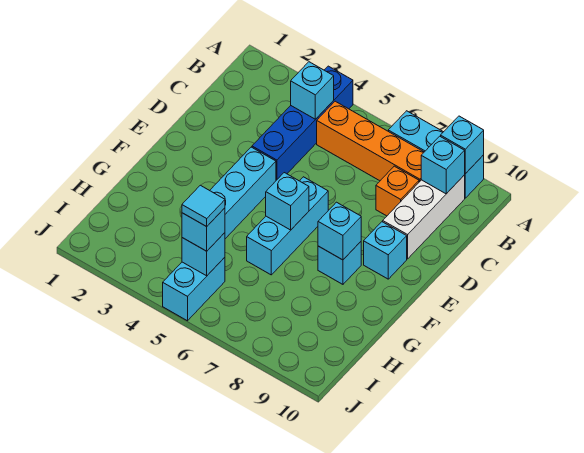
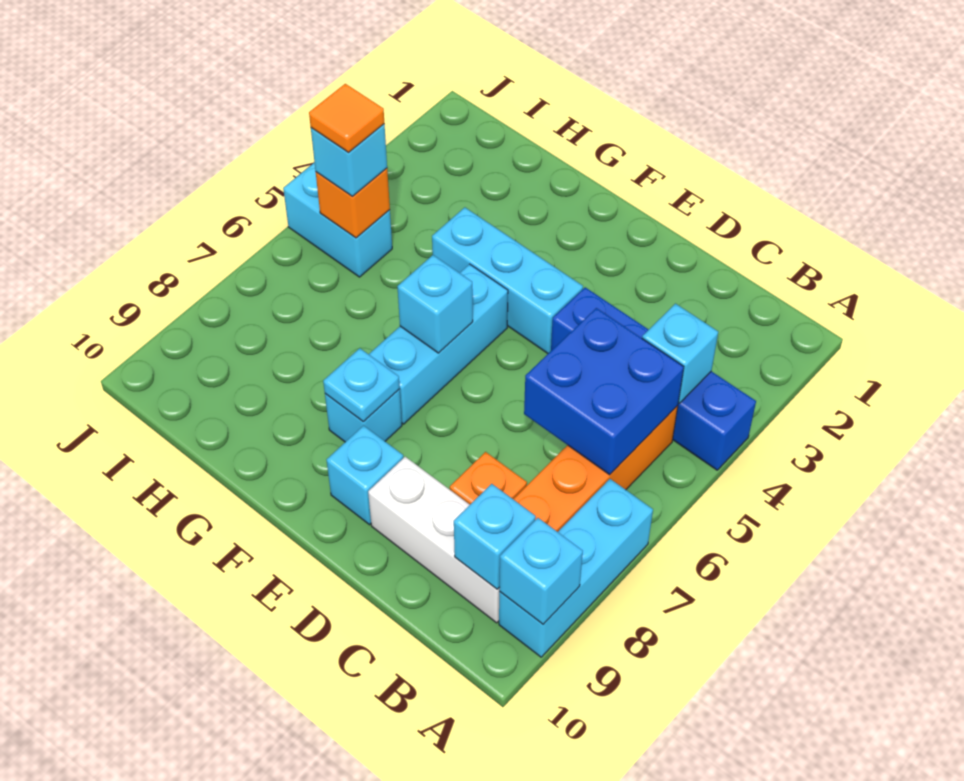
none -> blue 2x2 brick [524,308,684,475]
cyan 1x3 brick [247,177,328,275] -> cyan 1x3 brick turned to [369,264,508,424]
cyan 1x1 brick [318,202,361,260] -> cyan 1x1 plate [323,348,400,421]
cyan 1x1 brick [182,233,225,276] -> orange 1x1 brick [316,168,390,238]
cyan 1x1 tile [182,185,225,227] -> orange 1x1 tile [309,84,384,153]

